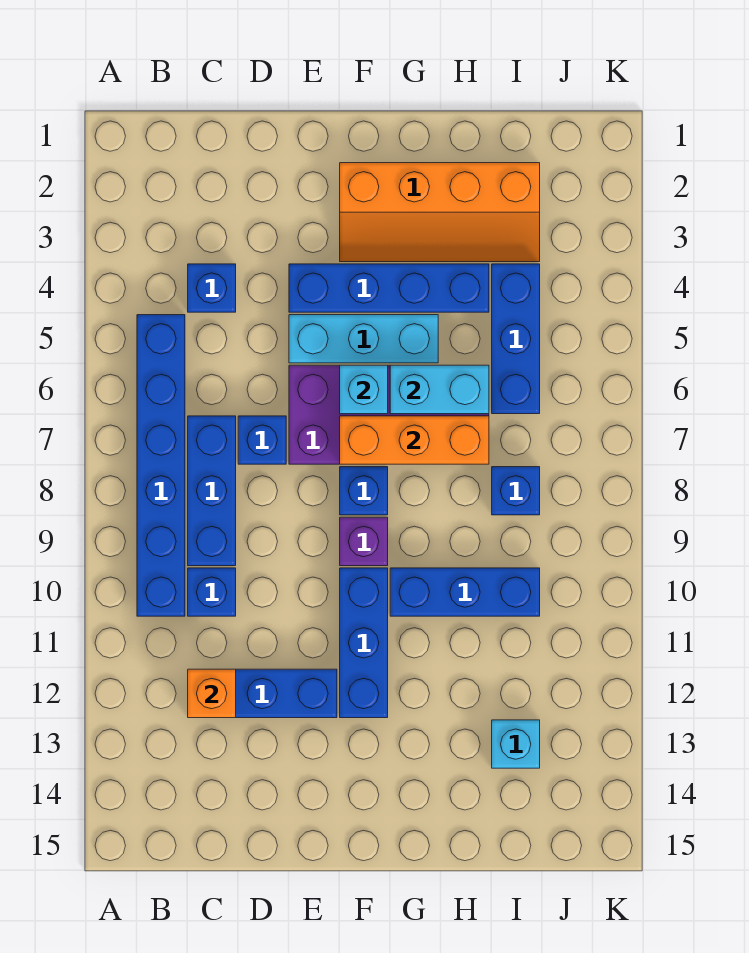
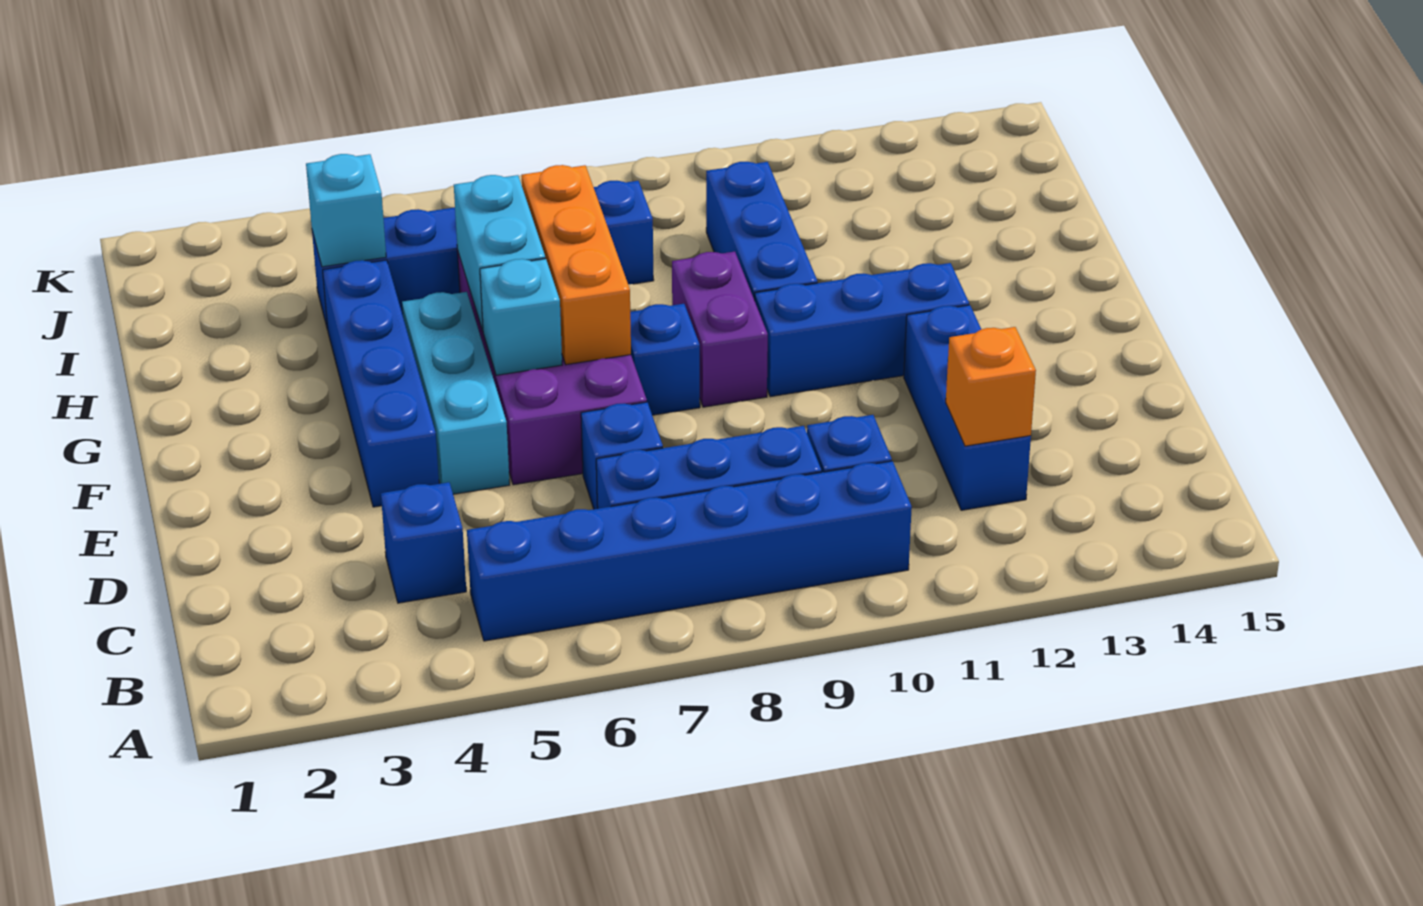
orange 2x4 slope [340,163,540,262] -> none
purple 1x1 brick [340,517,388,566] -> purple 1x2 brick [672,252,768,407]
cyan 1x1 brick [492,720,540,768] -> cyan 1x1 brick moved to [306,154,386,267]

